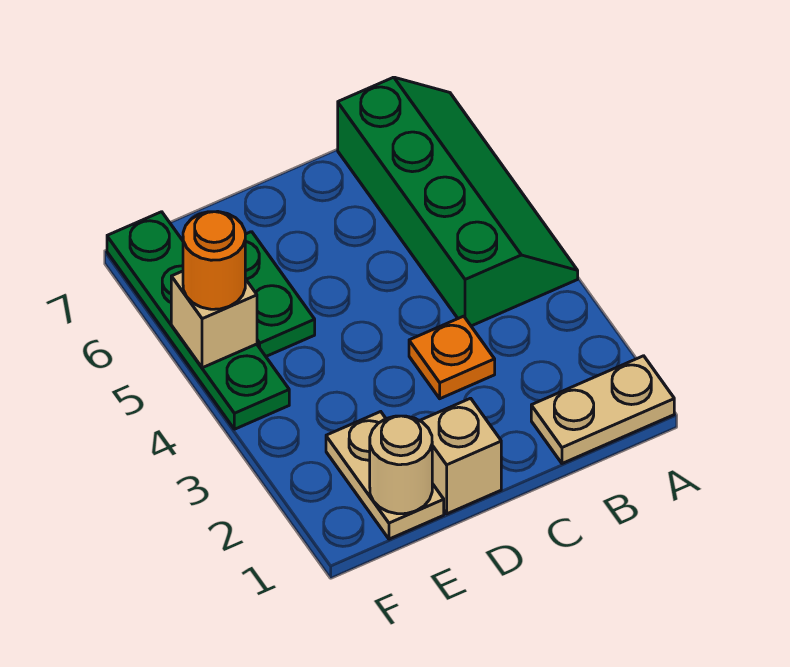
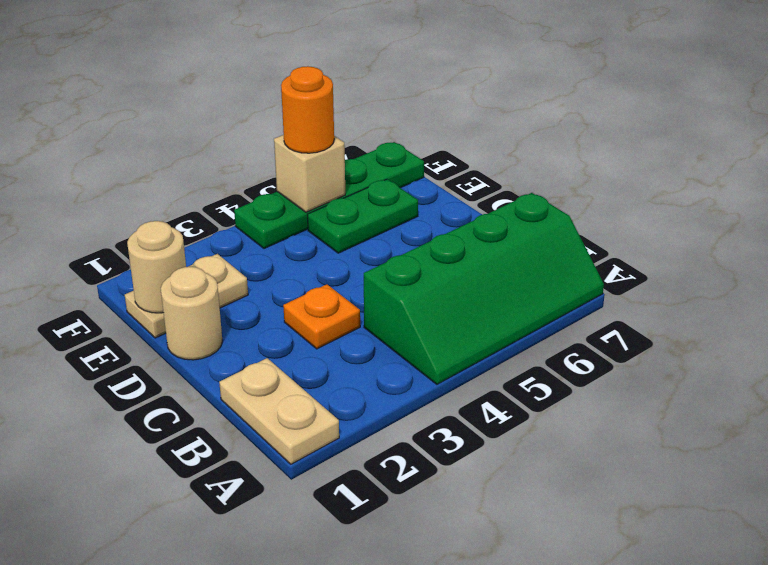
tan 1x1 brick [420,398,501,514] -> tan 1x1 round brick [161,266,222,360]

